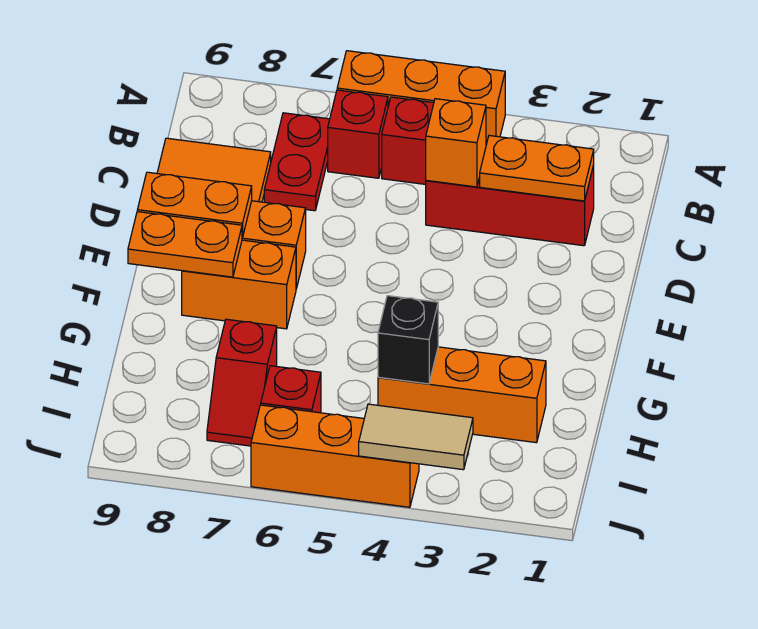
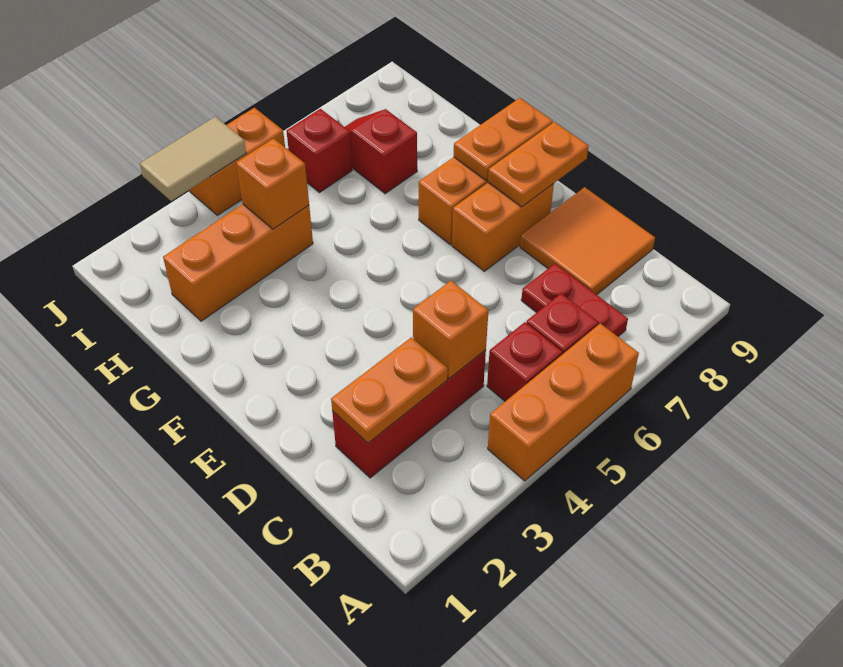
black 1x1 brick [378,296,438,384] -> orange 1x1 brick [236,138,309,229]
orange 1x3 brick [251,405,419,507] -> orange 1x2 brick [190,108,285,215]

